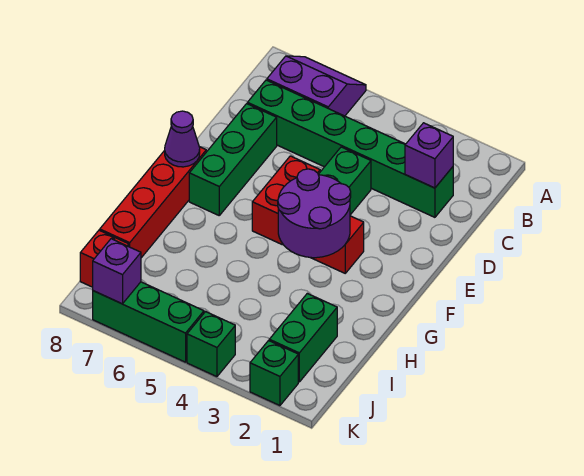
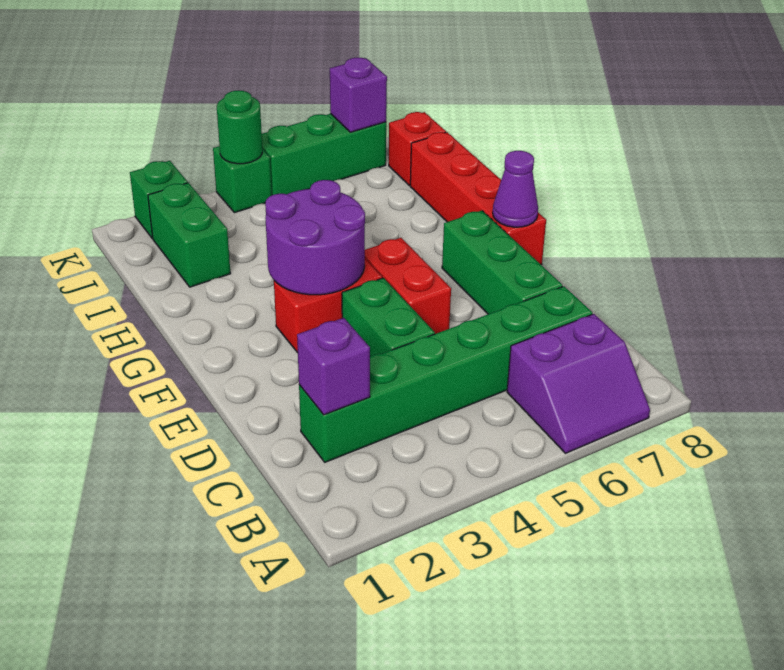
none -> green 1x1 round brick [217,91,262,164]

